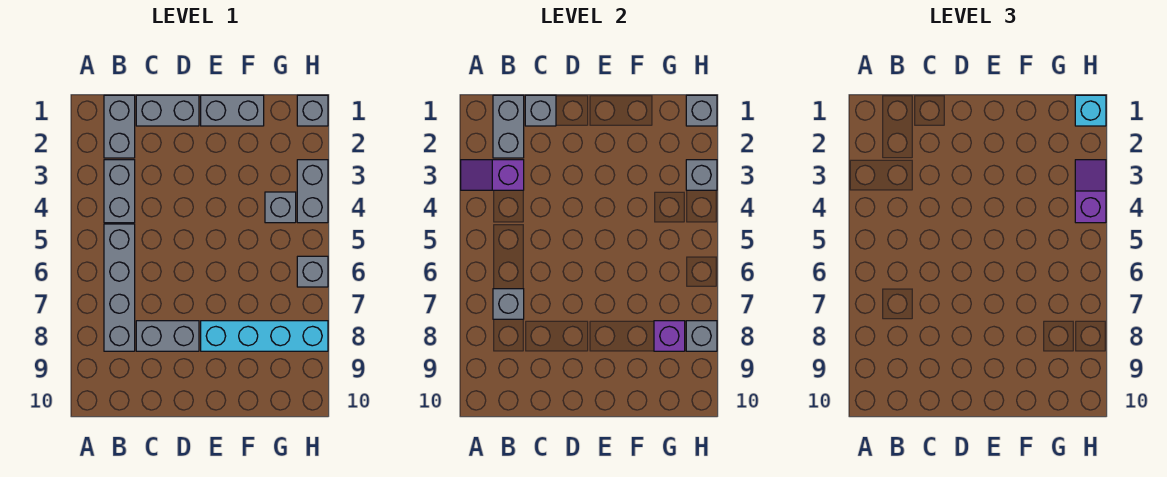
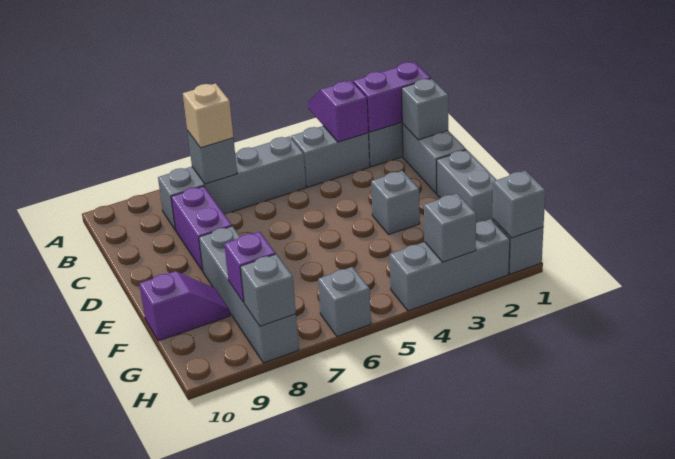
grey 1x2 brick [493,95,524,158] -> purple 1x2 brick [353,62,431,132]
none -> tan 1x1 brick [183,83,233,148]
grey 1x2 brick [136,321,199,351] -> purple 1x2 brick [171,186,232,271]
cyan 1x4 brick [201,321,328,351] -> grey 1x4 brick [199,226,299,363]
grey 1x1 brick [265,192,296,223] -> grey 1x1 brick moved to [371,171,420,235]
cyan 1x1 brick [1075,95,1106,126] -> none
grey 1x2 brick [297,160,328,223] -> grey 1x3 brick [390,219,510,311]
purple 1x2 slope [1075,160,1106,223] -> purple 1x2 slope moved to [139,271,230,341]

